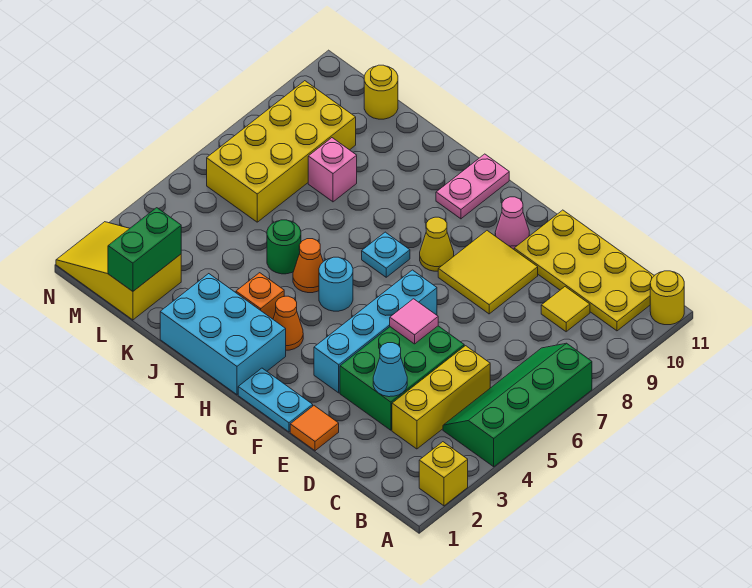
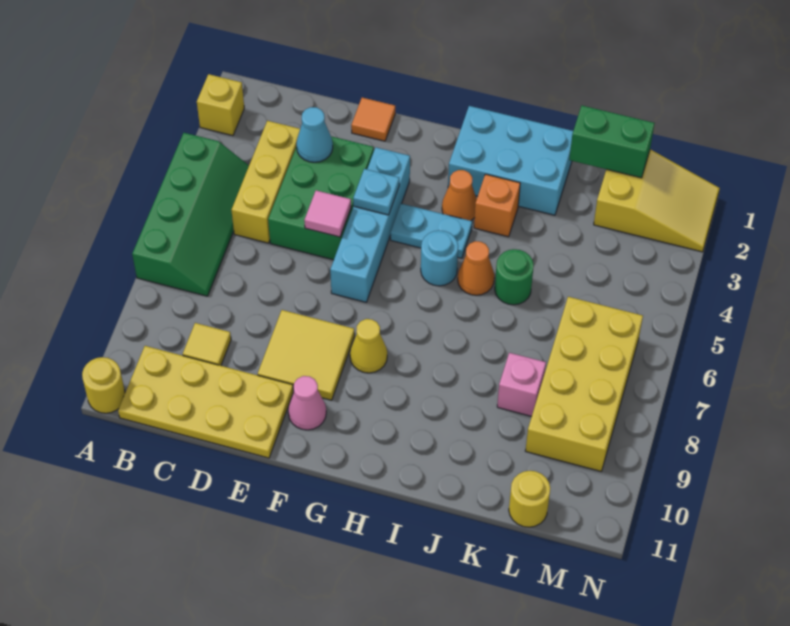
cyan 1x2 plate [238,368,313,432] -> cyan 1x2 plate moved to [391,204,472,258]
cyan 1x1 plate [362,232,410,277] -> cyan 1x1 plate moved to [353,169,399,215]
pink 1x2 plate [436,154,509,219] -> none
green 1x2 brick [108,208,181,291] -> green 1x2 brick turned to [569,106,655,178]

